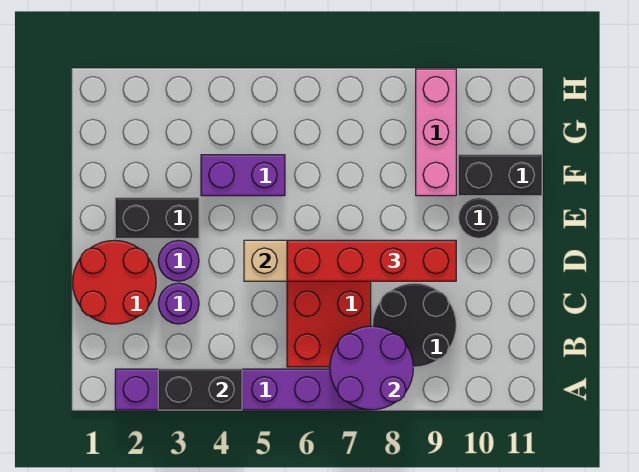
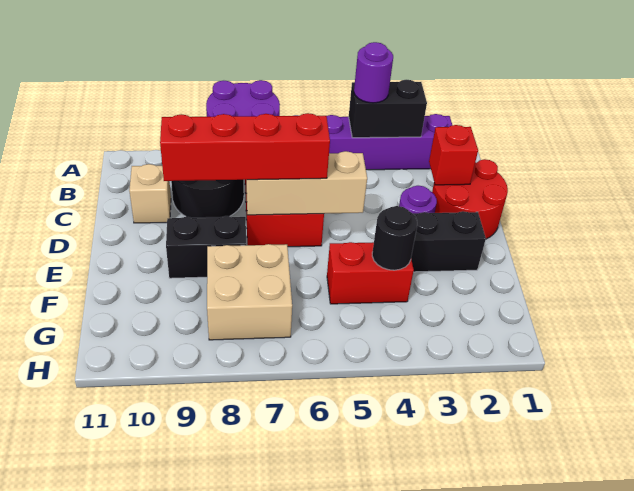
none -> red 1x1 brick [429,125,478,185]
purple 1x1 round brick [158,283,199,324] -> purple 1x1 round brick moved to [354,42,393,103]
none -> tan 1x1 brick [129,164,171,223]
black 1x1 round brick [458,198,499,238] -> black 1x1 round brick moved to [372,206,417,270]
purple 1x2 brick [201,155,285,196] -> red 1x2 brick [327,242,414,304]
none -> tan 2x2 brick [207,244,292,340]
pink 1x3 brick [416,69,456,196] -> none
black 1x2 brick [458,155,542,196] -> black 1x2 brick moved to [166,216,246,278]

